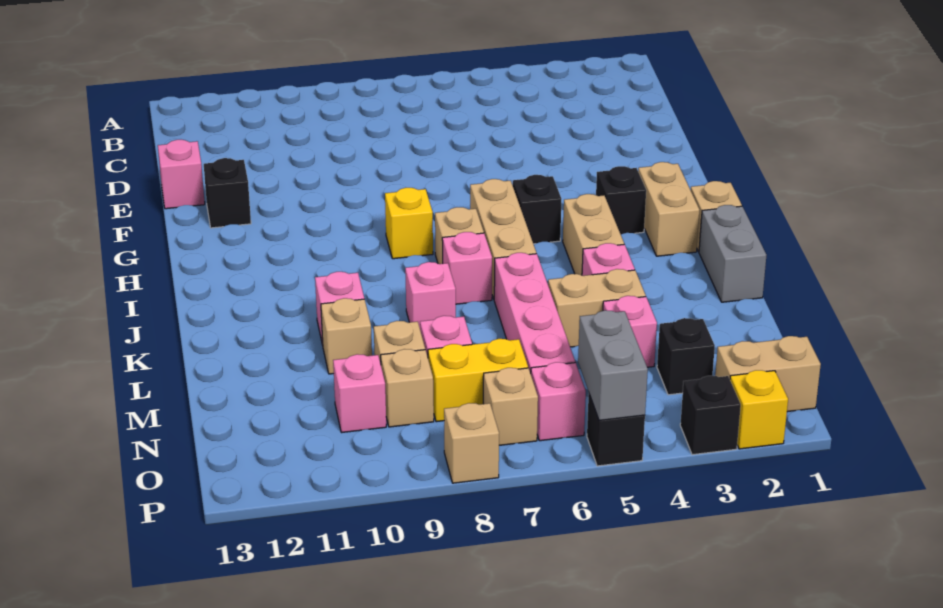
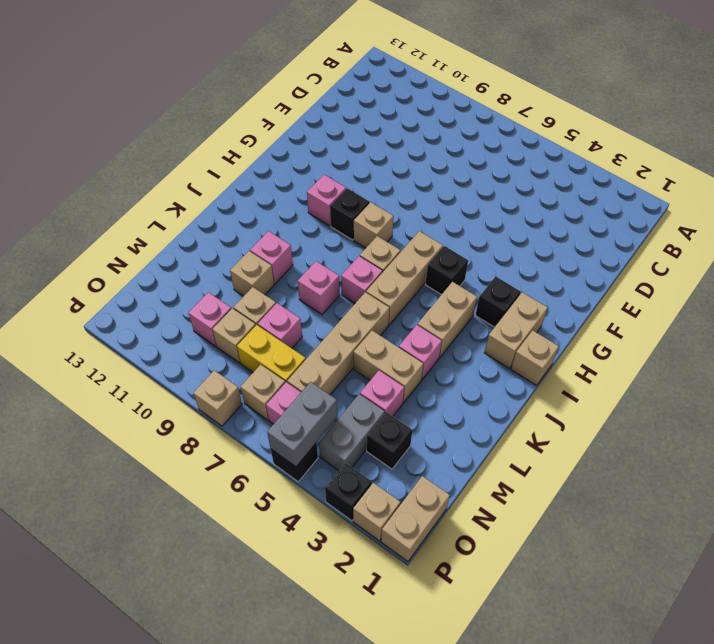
pink 1x1 brick [158,140,205,209] -> pink 1x1 brick moved to [307,175,346,226]
black 1x1 brick [204,158,251,228] -> black 1x1 brick moved to [330,188,370,240]
yellow 1x1 brick [385,188,433,259] -> tan 1x1 brick [354,202,394,248]
grey 1x2 brick [699,205,766,302] -> grey 1x2 brick moved to [319,394,385,471]
pink 1x4 brick [494,253,575,373] -> tan 1x4 brick [287,292,389,395]
tan 1x2 brick [715,336,821,412] -> tan 1x2 brick turned to [381,476,450,561]
yellow 1x1 brick [730,370,788,449] -> tan 1x1 brick [353,483,400,541]

